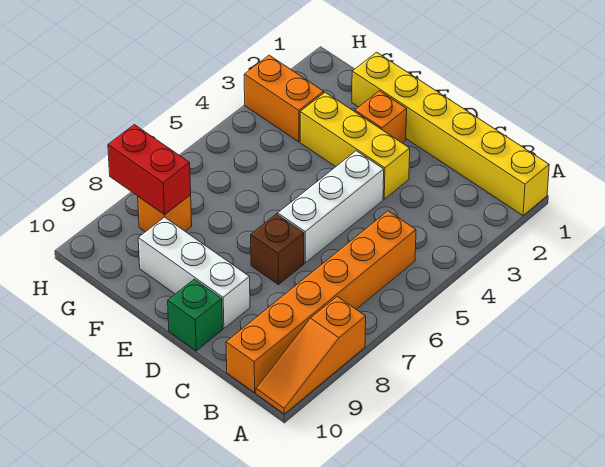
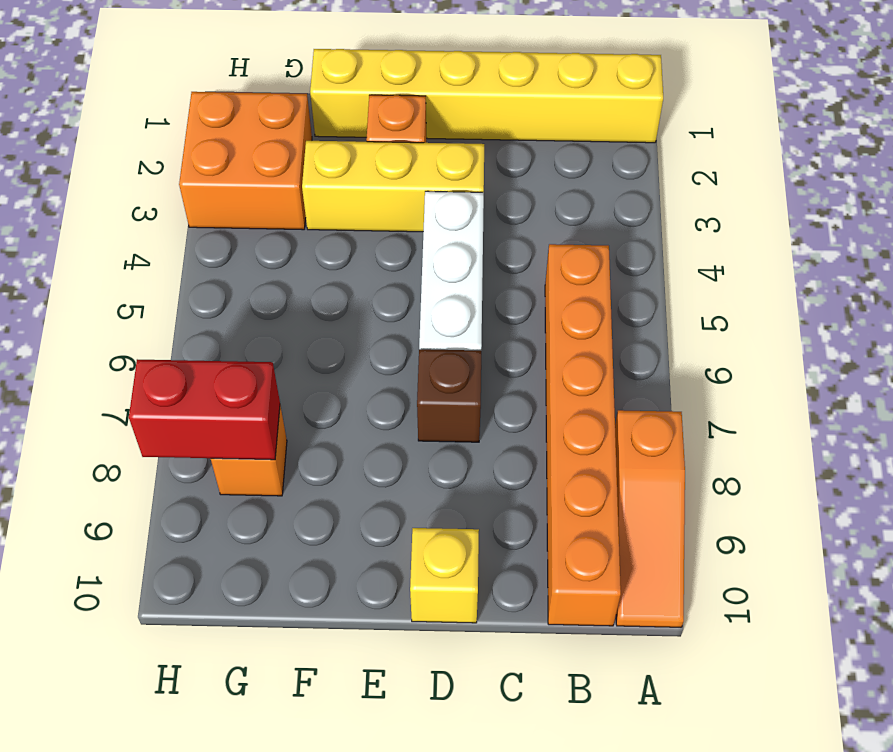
white 1x3 brick [138,217,250,328] -> none
green 1x1 brick [168,279,223,351] -> yellow 1x1 brick [410,528,479,623]
orange 1x2 brick [244,55,324,142] -> orange 2x2 brick [179,92,312,230]

